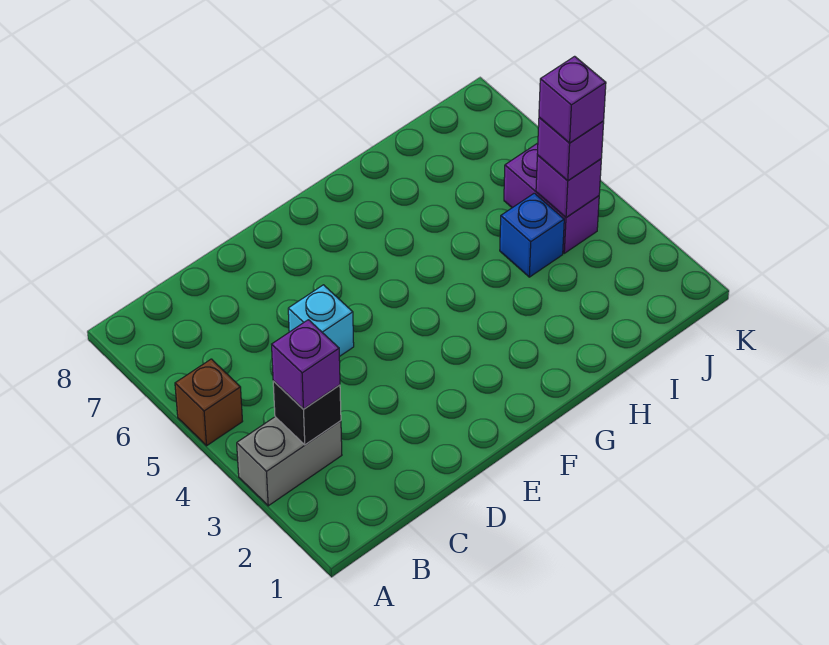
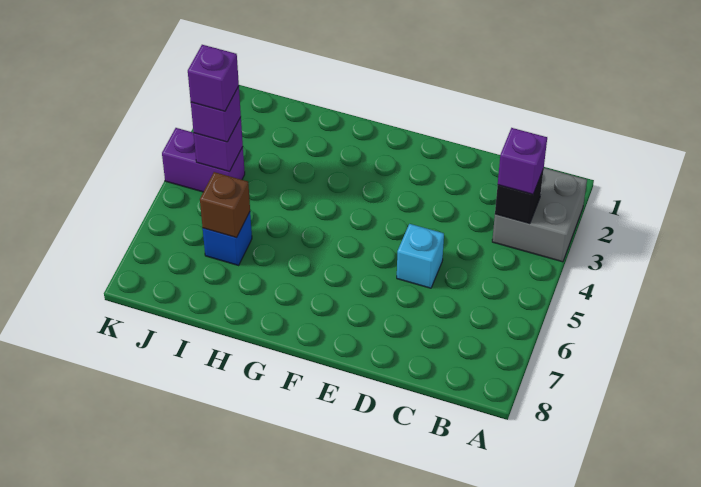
grey 1x2 brick [237,417,342,506] -> grey 2x2 brick [492,168,587,262]
brown 1x1 brick [175,359,243,446] -> brown 1x1 brick moved to [200,172,250,238]
blue 1x1 brick [500,193,564,277] -> blue 1x1 brick moved to [203,212,252,265]
purple 1x2 brick [504,143,599,253] -> purple 1x2 brick turned to [162,128,245,192]

